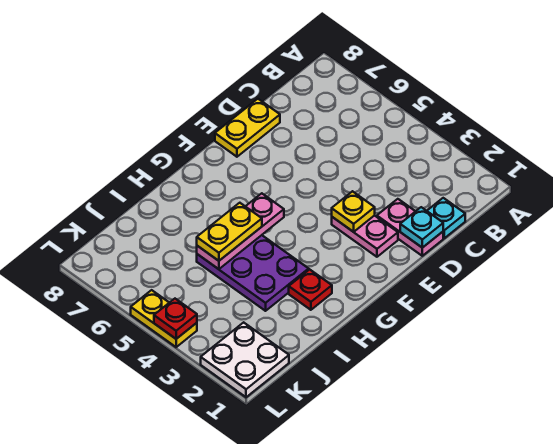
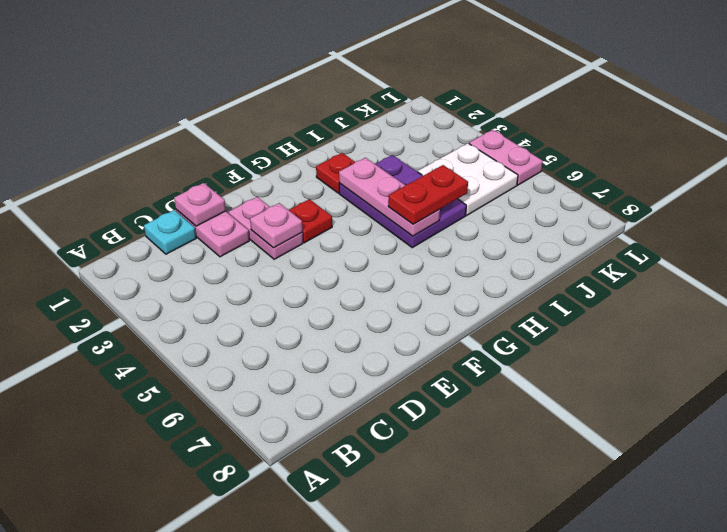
cyan 1x1 plate [400,207,443,248] -> pink 1x1 plate [174,183,226,226]
yellow 1x2 plate [215,99,280,157] -> none
yellow 1x1 plate [332,191,375,232] -> pink 1x1 plate [250,203,302,248]
pink 1x3 plate [197,193,284,269] -> pink 1x3 plate turned to [339,158,440,236]
yellow 1x2 plate [197,203,262,261] -> red 1x2 plate [388,165,468,224]
white 2x2 plate [201,322,289,397] -> white 2x2 plate moved to [418,143,518,215]
yellow 1x2 plate [131,290,197,347] -> pink 1x2 plate [469,130,543,185]
red 1x1 plate [154,299,197,339] -> red 1x1 plate moved to [289,199,332,243]

